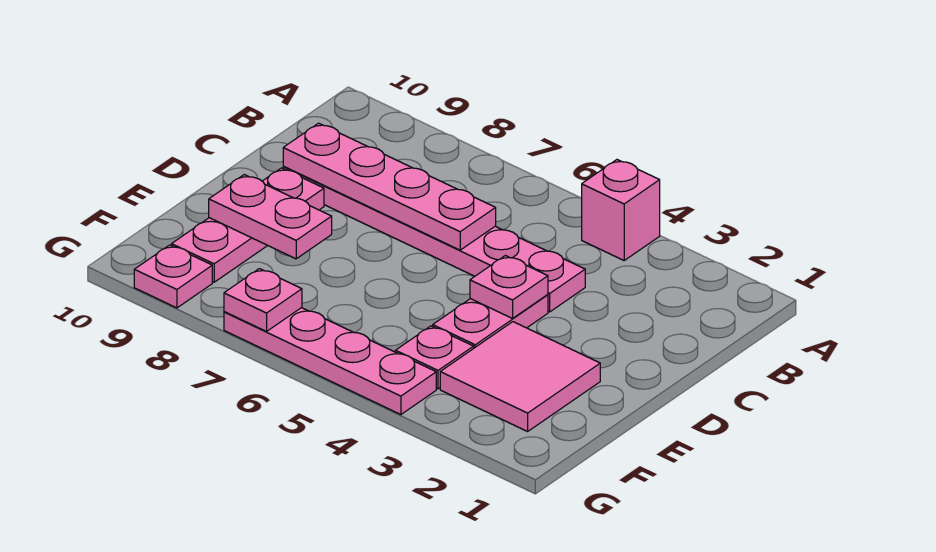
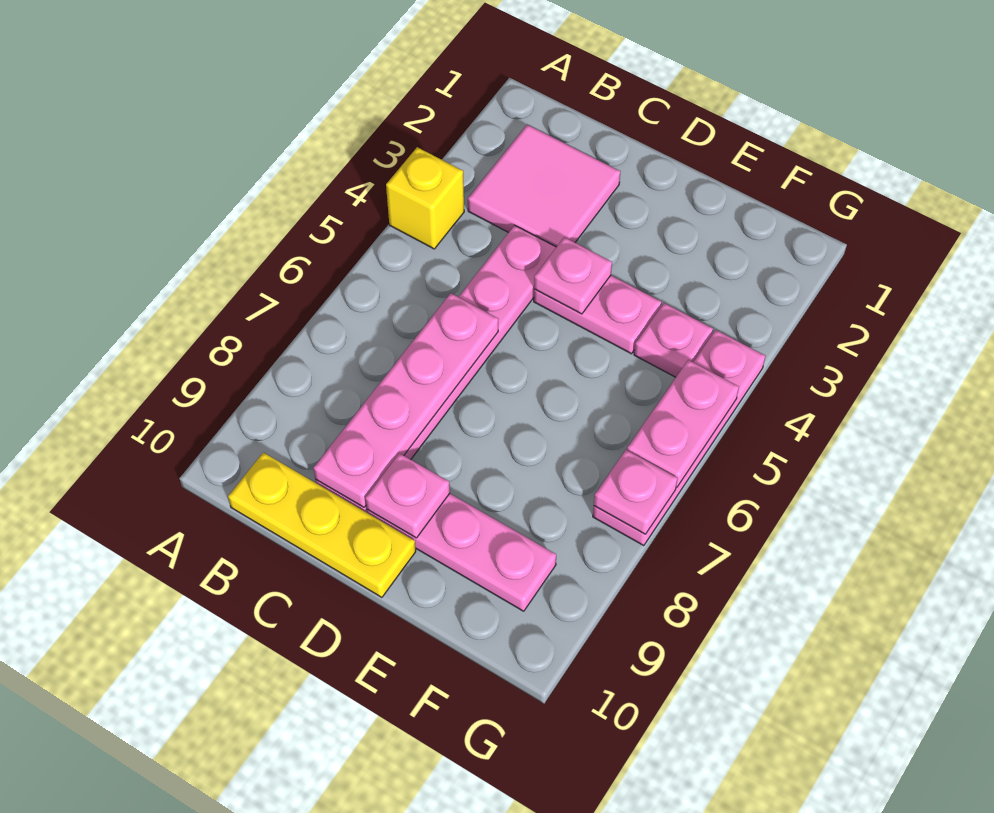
pink 1x1 brick [582,160,660,260] -> yellow 1x1 brick [386,147,464,249]
none -> yellow 1x3 plate [228,452,416,597]
pink 2x2 tile [440,322,600,431] -> pink 2x2 tile moved to [468,125,620,247]
pink 1x2 plate [209,175,332,259] -> pink 1x2 plate moved to [627,360,739,487]
pink 1x1 plate [134,245,212,308] -> pink 1x1 plate moved to [365,453,450,538]

